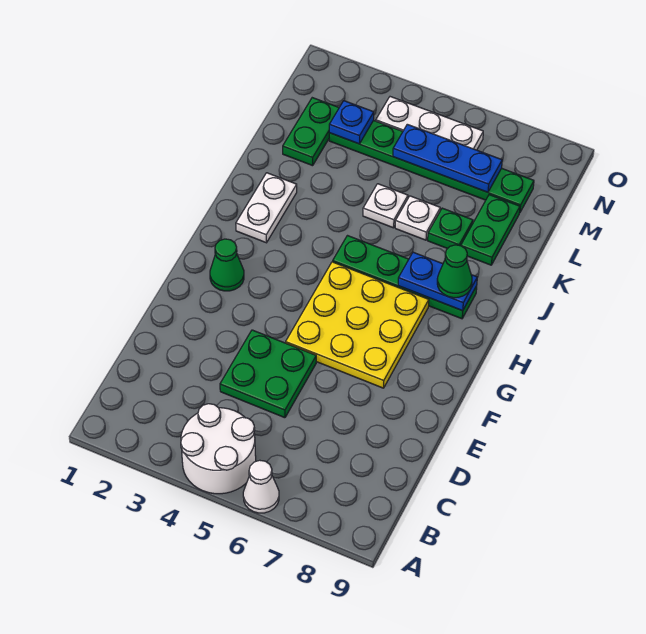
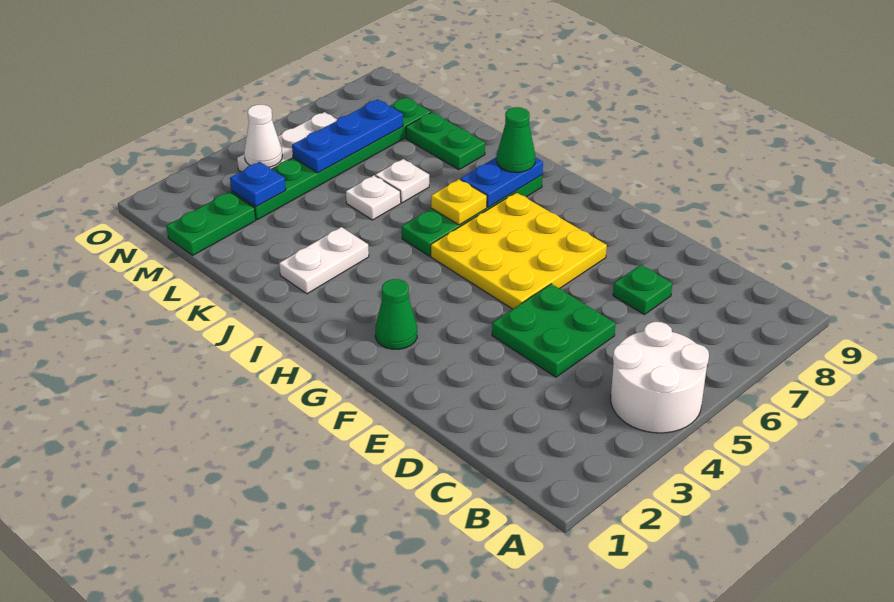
white 1x1 cone [243,460,279,513] -> white 1x1 cone moved to [244,105,282,167]
white 1x2 plate [236,173,297,243] -> white 1x2 plate turned to [279,227,369,294]
none -> yellow 1x1 plate [431,179,487,225]
green 1x1 plate [428,208,473,249] -> green 1x1 plate moved to [613,265,672,315]
green 1x2 plate [283,98,339,166] -> green 1x2 plate turned to [167,192,256,255]

